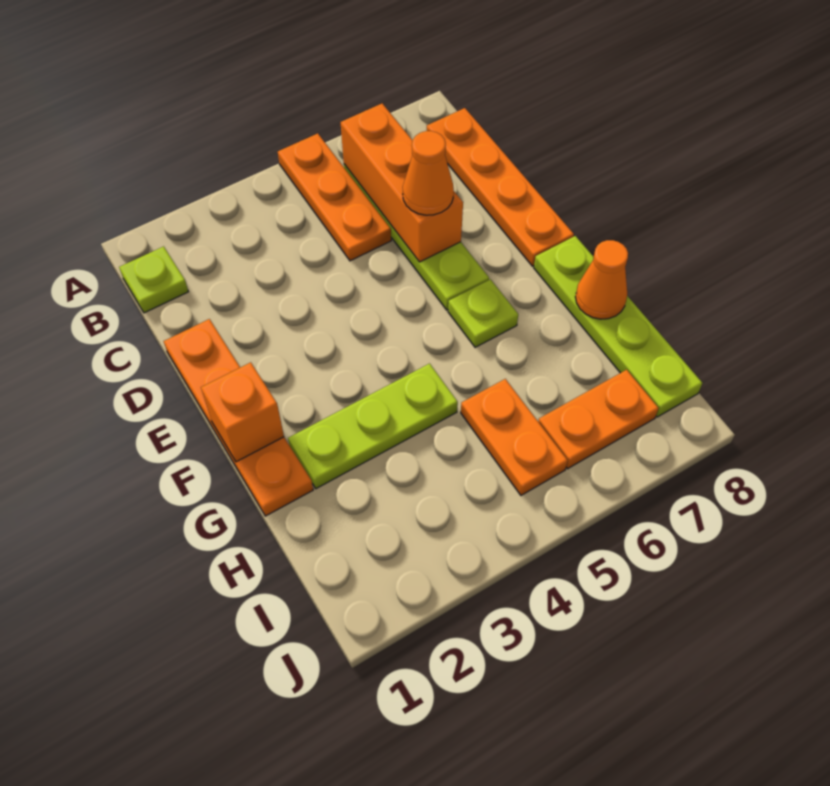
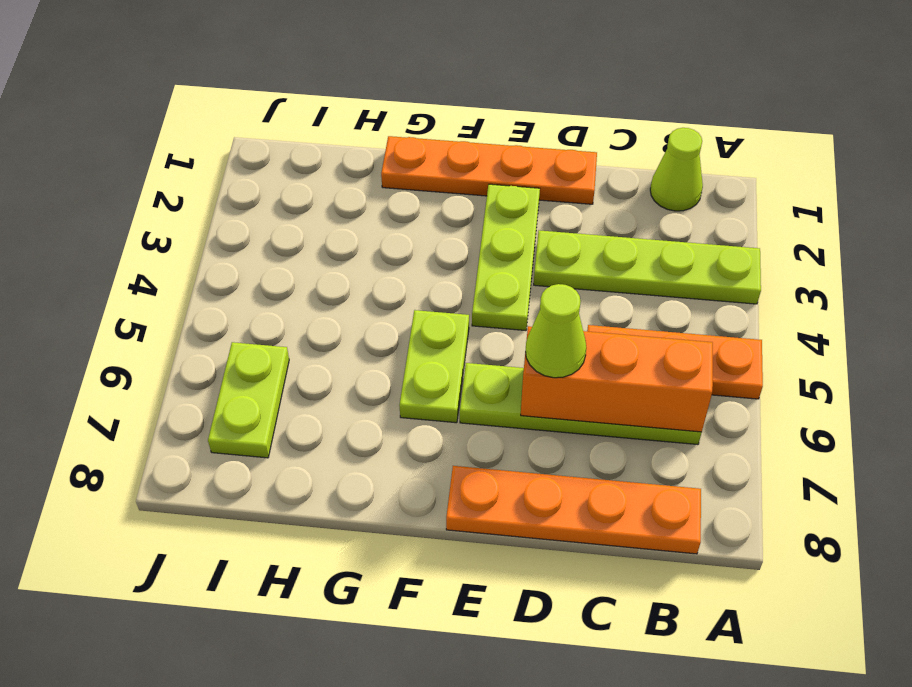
lime 1x1 plate [119,246,188,313] -> lime 1x1 cone [650,128,703,211]
orange 1x1 cone [403,131,454,215] -> lime 1x1 cone [526,284,586,378]
orange 1x1 brick [201,362,284,462] -> none
lime 1x1 plate [448,279,518,347] -> lime 1x2 plate [399,310,469,423]
lime 1x4 plate [534,236,702,417] -> lime 1x4 plate moved to [534,230,761,304]
lime 1x3 plate [288,364,458,489] -> lime 1x3 plate moved to [472,184,540,331]
orange 1x1 cone [575,240,628,319] -> none
orange 1x2 plate [461,379,568,495] -> none
orange 1x2 plate [538,370,659,469] -> lime 1x2 plate [208,342,289,458]

